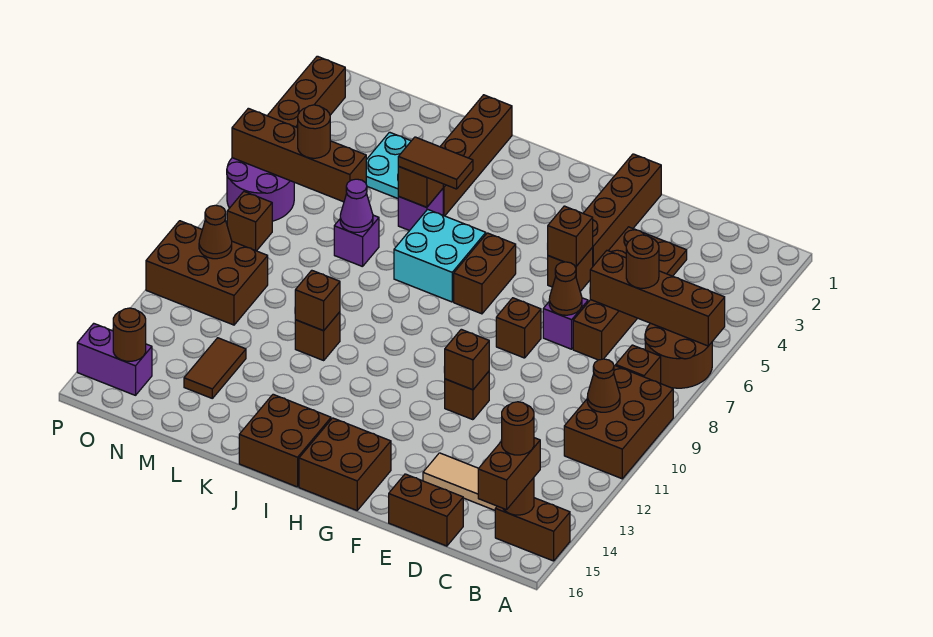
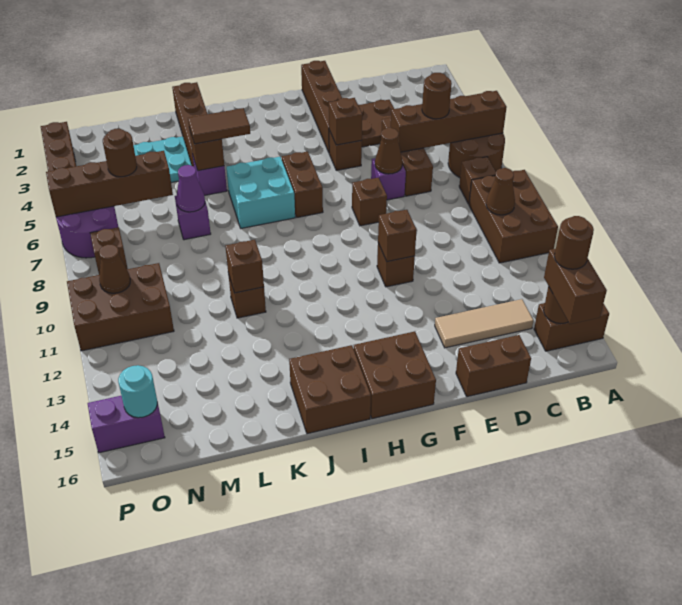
brown 1x2 tile [184,338,246,398] -> none
brown 1x1 round brick [113,308,146,361] -> cyan 1x1 round brick [118,365,157,418]

